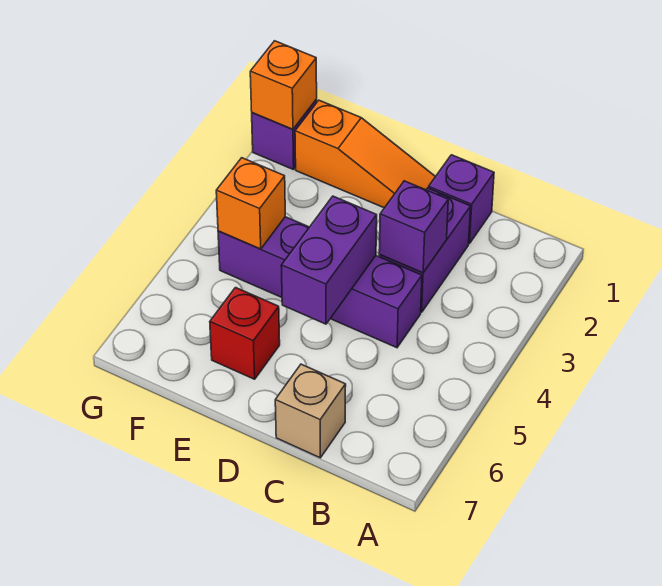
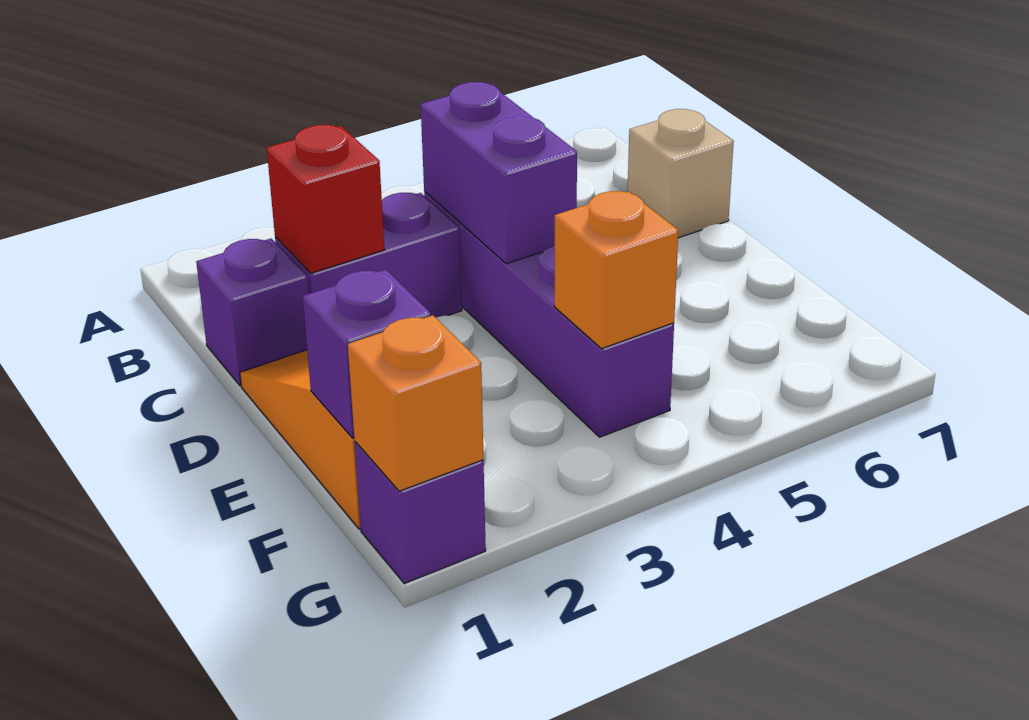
purple 1x1 brick [379,181,448,273] -> purple 1x1 brick moved to [303,269,431,438]
purple 1x2 brick [281,196,377,324] -> purple 1x2 brick turned to [421,82,577,264]
red 1x1 brick [210,288,280,379] -> red 1x1 brick moved to [267,125,384,273]

